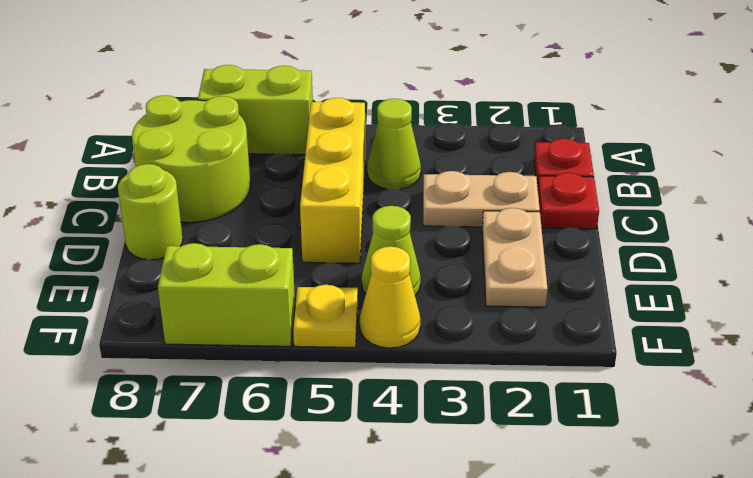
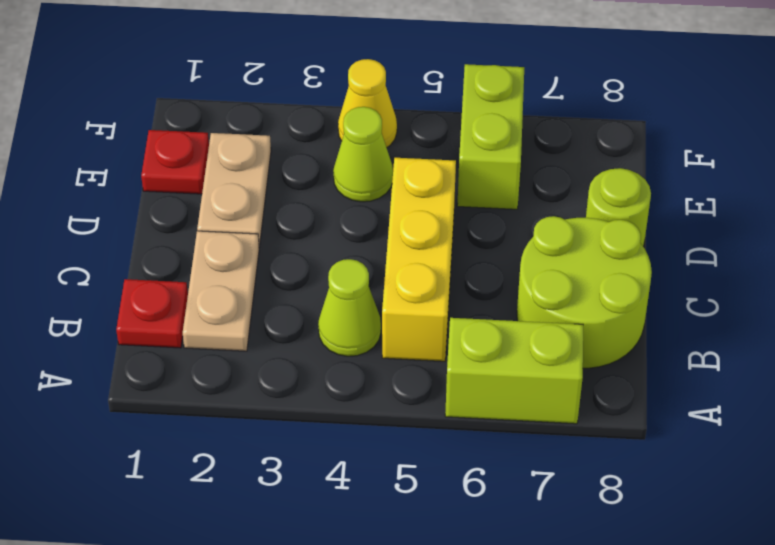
red 1x1 plate [538,173,599,229] -> red 1x1 plate moved to [141,130,209,194]
tan 1x2 plate [423,171,540,227] -> tan 1x2 plate turned to [183,231,259,351]
yellow 1x1 plate [293,285,358,347] -> none
lime 1x2 brick [158,243,295,346] -> lime 1x2 brick turned to [457,64,524,209]

